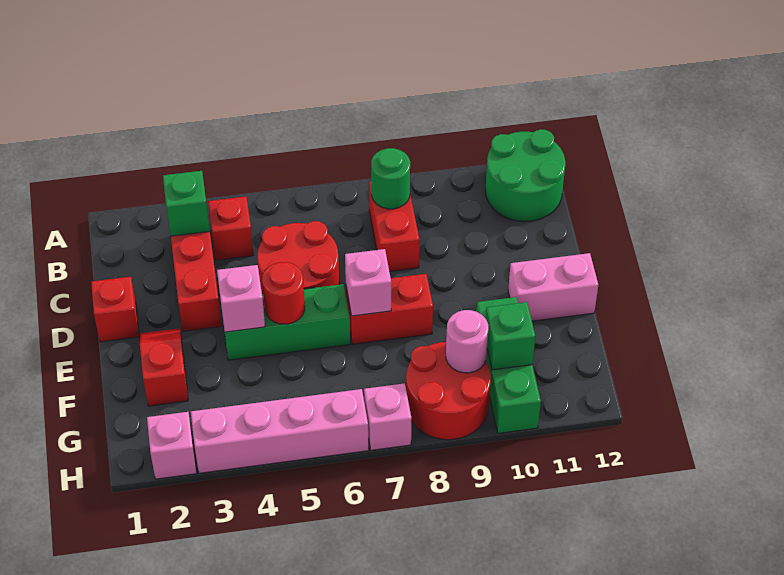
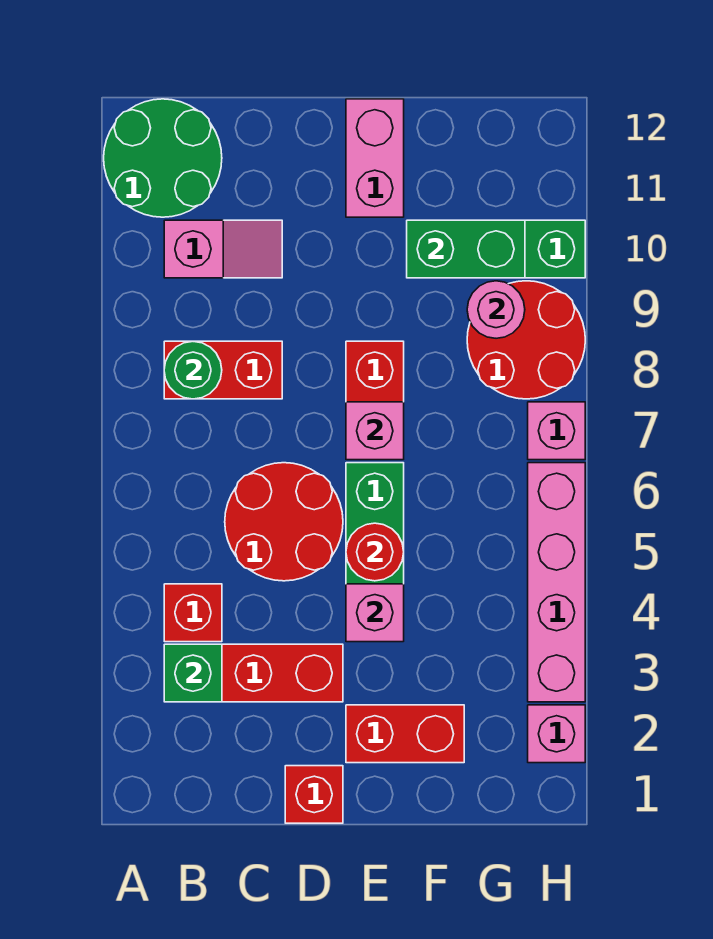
none -> pink 1x2 slope [164,220,282,278]
red 1x2 slope [140,328,188,406] -> red 1x2 brick [346,705,464,763]
green 1x1 brick [486,302,535,370] -> green 1x2 brick [407,220,525,278]

